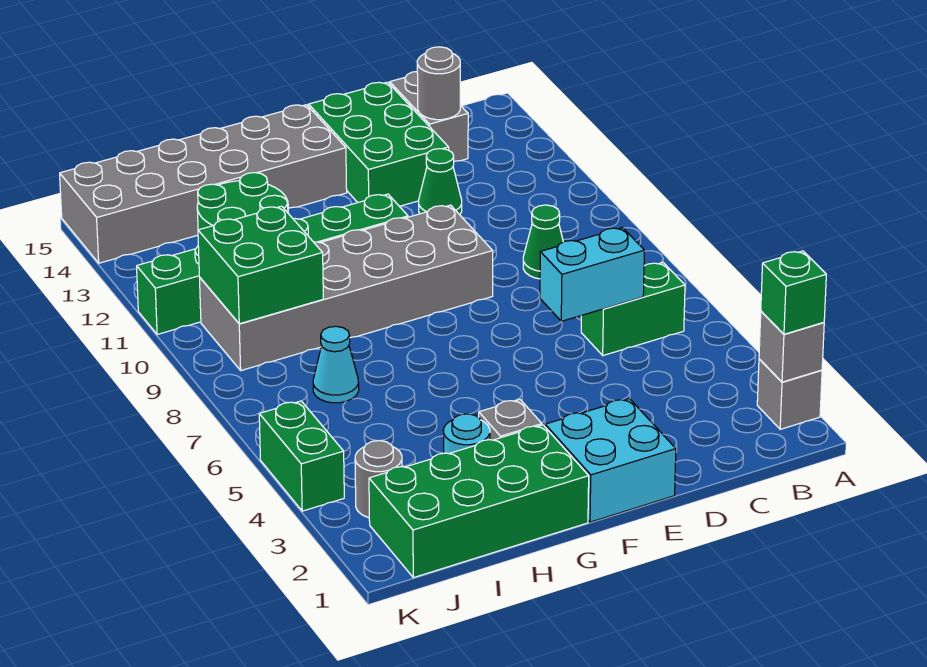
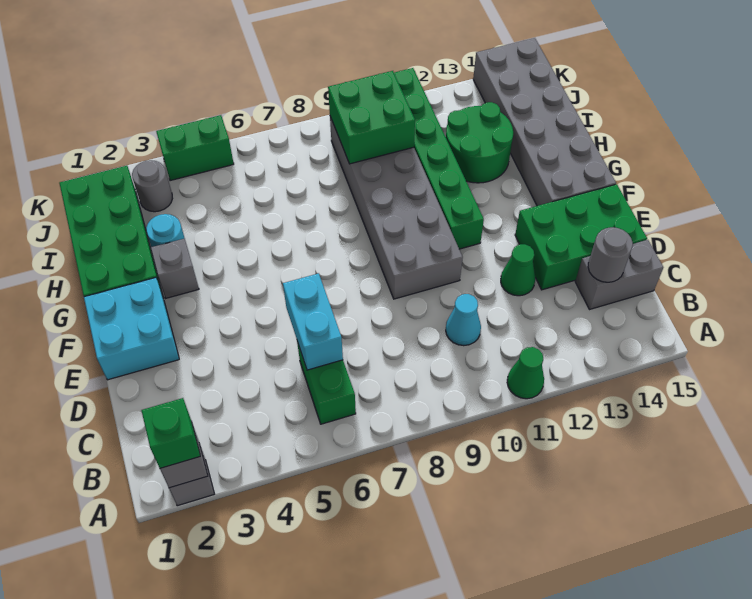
green 1x1 cone [523,205,563,279] -> green 1x1 cone moved to [507,347,544,399]
cyan 1x1 cone [313,326,359,403] -> cyan 1x1 cone moved to [446,294,481,346]

